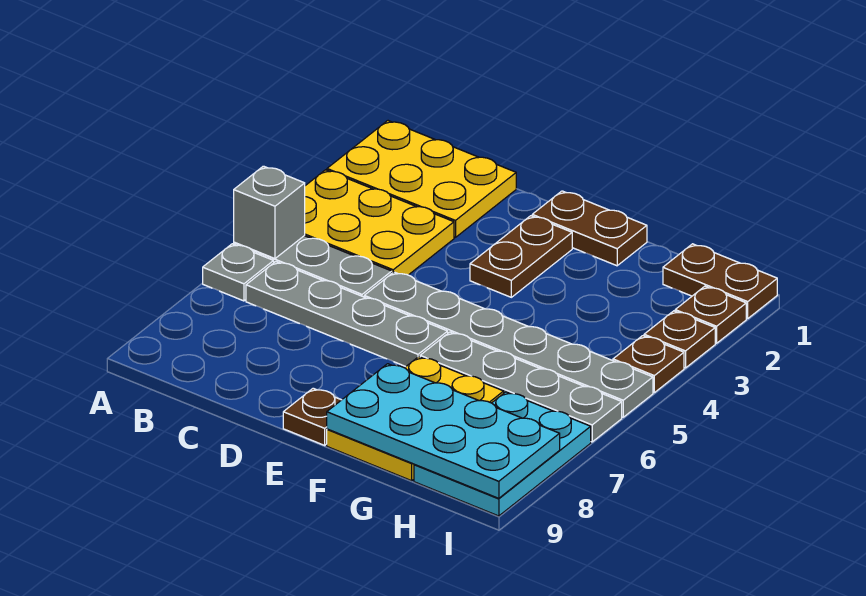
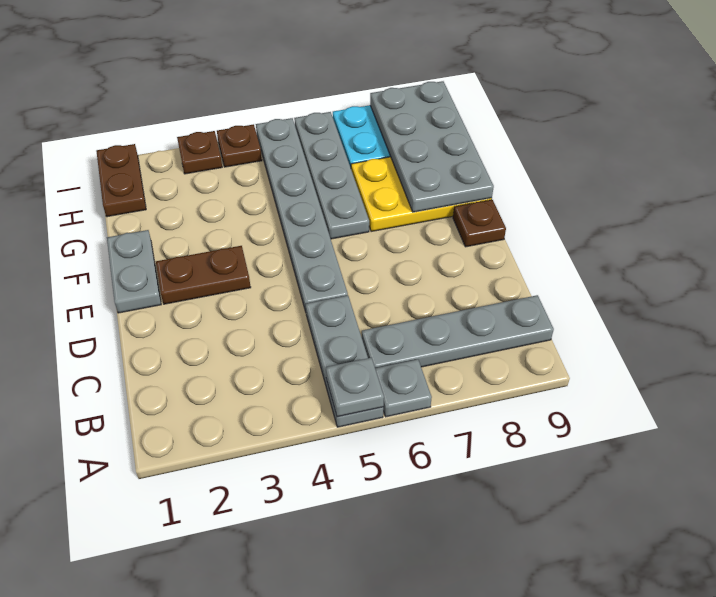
yellow 2x3 plate [327,121,516,238] -> none
yellow 2x3 plate [304,170,454,275] -> none
grey 1x1 brick [234,166,305,259] -> grey 1x1 plate [326,358,384,417]
grey 1x4 plate [246,261,448,367] -> grey 1x4 plate turned to [362,295,554,368]
brown 1x2 plate [532,191,647,266] -> grey 1x2 plate [107,230,161,313]
cyan 2x4 plate [327,364,560,498] -> grey 2x4 plate [370,81,494,212]
brown 1x1 plate [675,286,746,343] -> none

